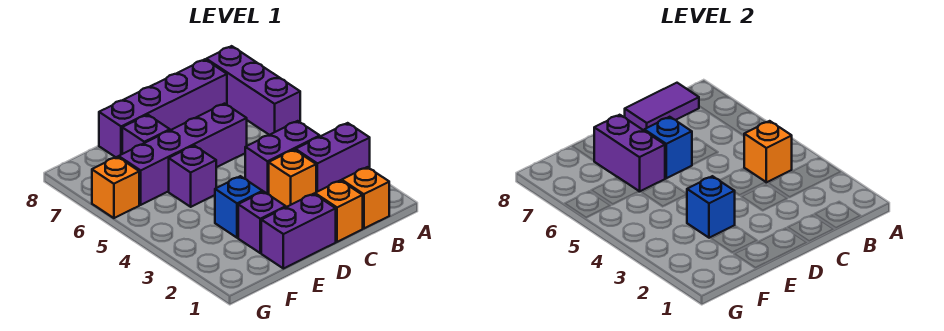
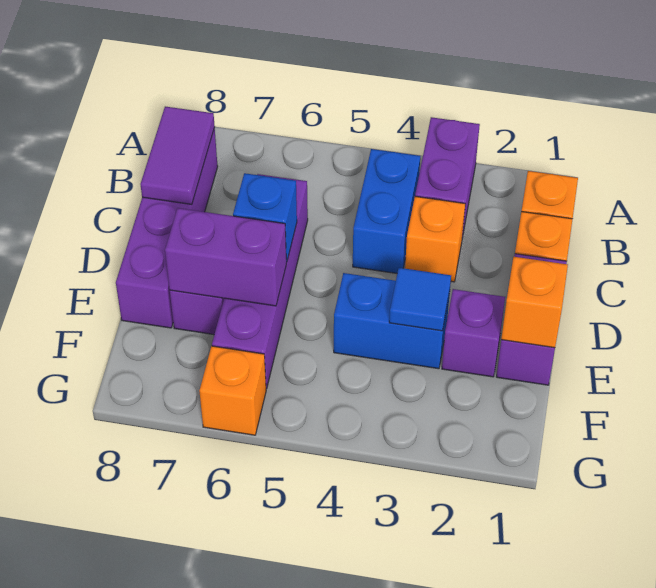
purple 1x3 brick [206,46,300,135] -> none
purple 1x2 brick [245,121,320,194] -> blue 1x2 brick [353,149,420,273]
orange 1x1 brick [744,121,792,182] -> orange 1x1 brick moved to [501,257,568,348]
blue 1x1 brick [215,176,263,238] -> blue 1x2 brick [334,273,450,369]
blue 1x1 brick [687,176,735,238] -> blue 1x1 tile [389,268,451,331]
purple 1x1 brick [169,146,216,207] -> none

